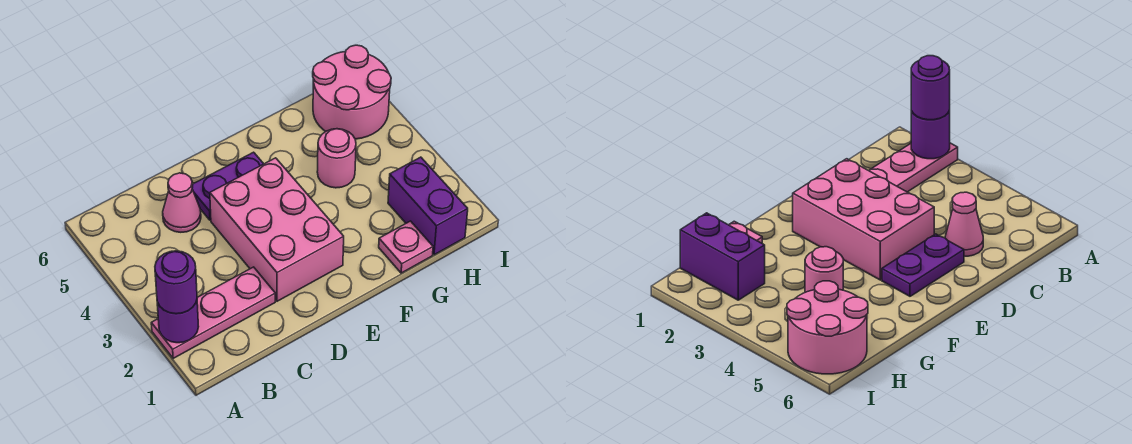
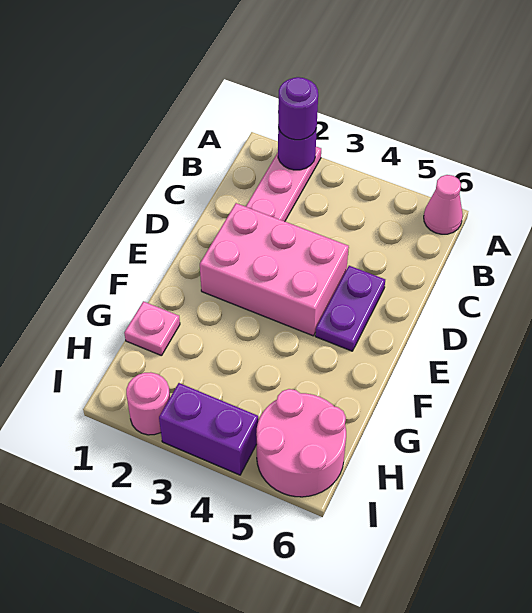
pink 1x1 cone [163,173,201,232] -> pink 1x1 cone moved to [424,175,463,234]
pink 1x1 round brick [317,129,356,188] -> pink 1x1 round brick moved to [126,372,170,435]
purple 1x2 brick [388,157,468,255] -> purple 1x2 brick moved to [159,383,258,475]

